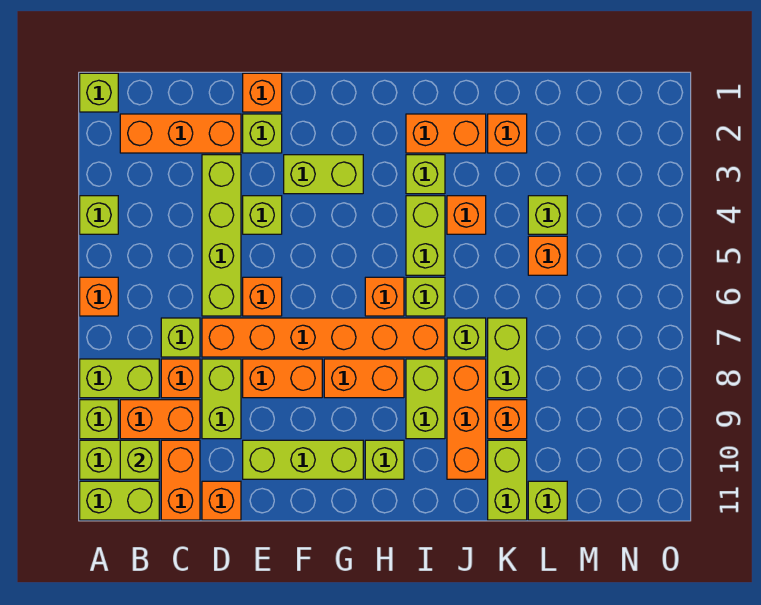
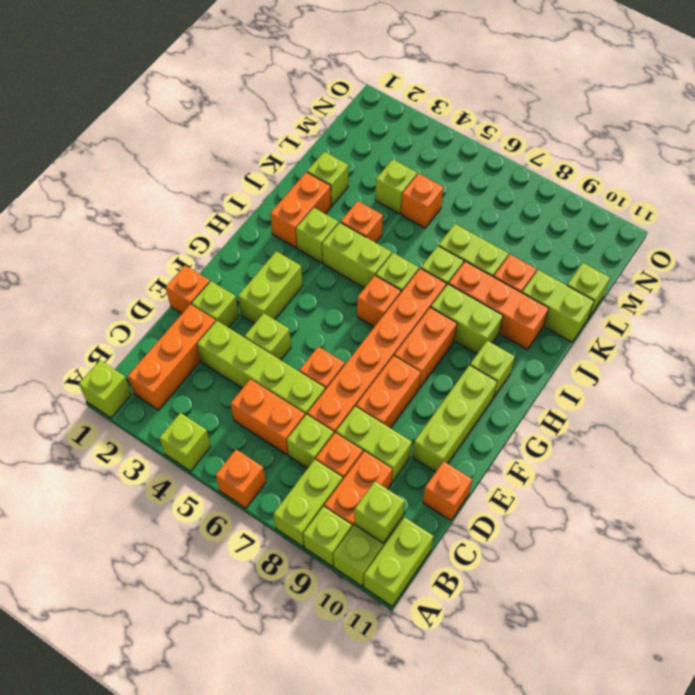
orange 1x2 brick [161,440,200,520] -> orange 1x2 brick moved to [230,379,305,455]
orange 1x1 brick [488,114,527,153] -> lime 1x1 brick [307,152,348,206]

